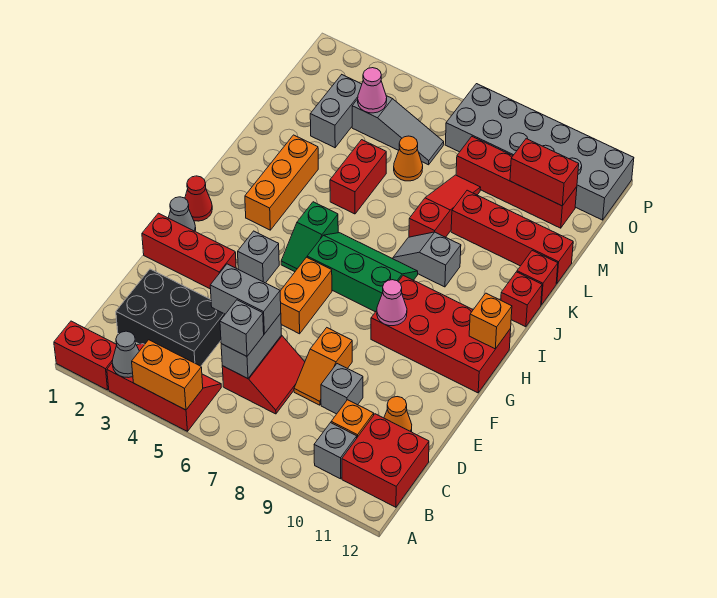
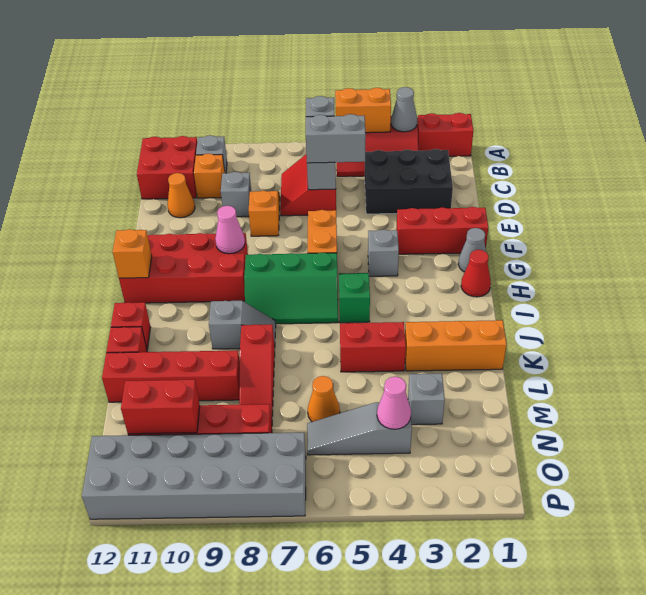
orange 1x3 brick [245,135,318,230] -> orange 1x3 brick turned to [405,320,507,371]
red 1x2 brick [330,140,386,214] -> red 1x2 brick turned to [340,322,406,372]
grey 1x2 brick [310,75,362,148] -> grey 1x1 brick [408,374,445,425]

